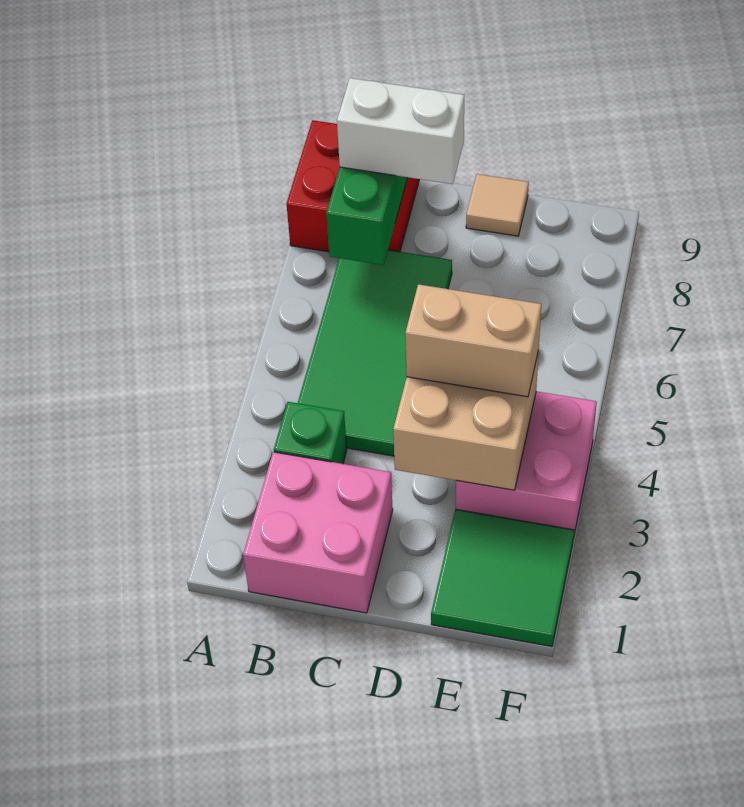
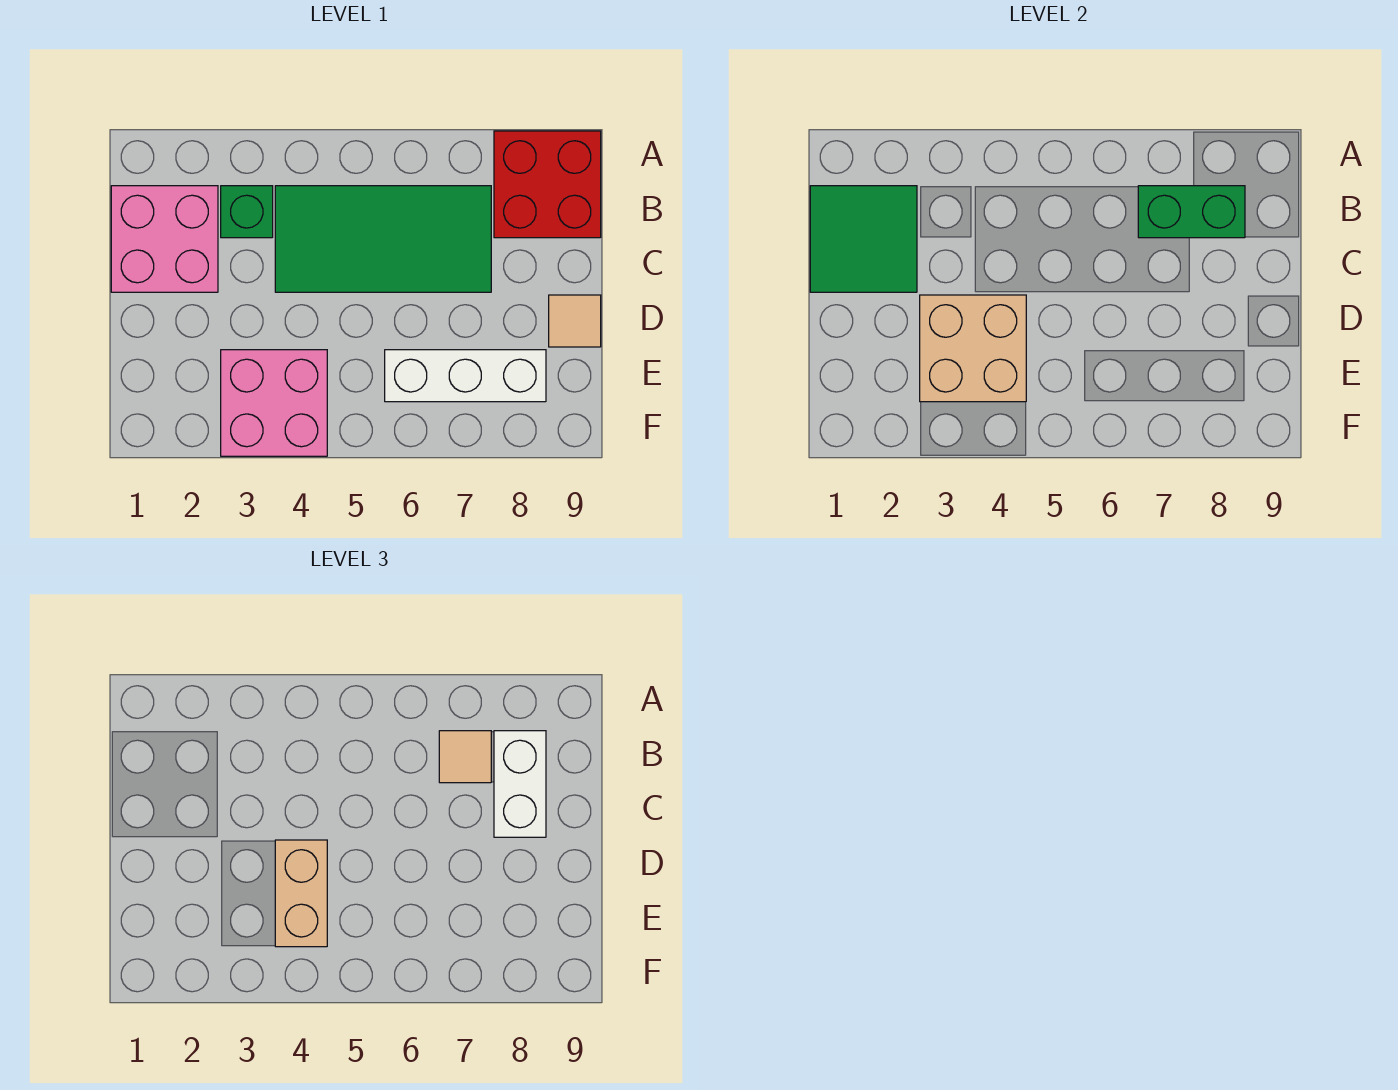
none -> tan 1x1 tile [439,731,491,783]
green 2x2 tile [431,509,574,647] -> green 2x2 tile moved to [810,186,917,292]
none -> white 1x3 brick [385,350,546,402]

